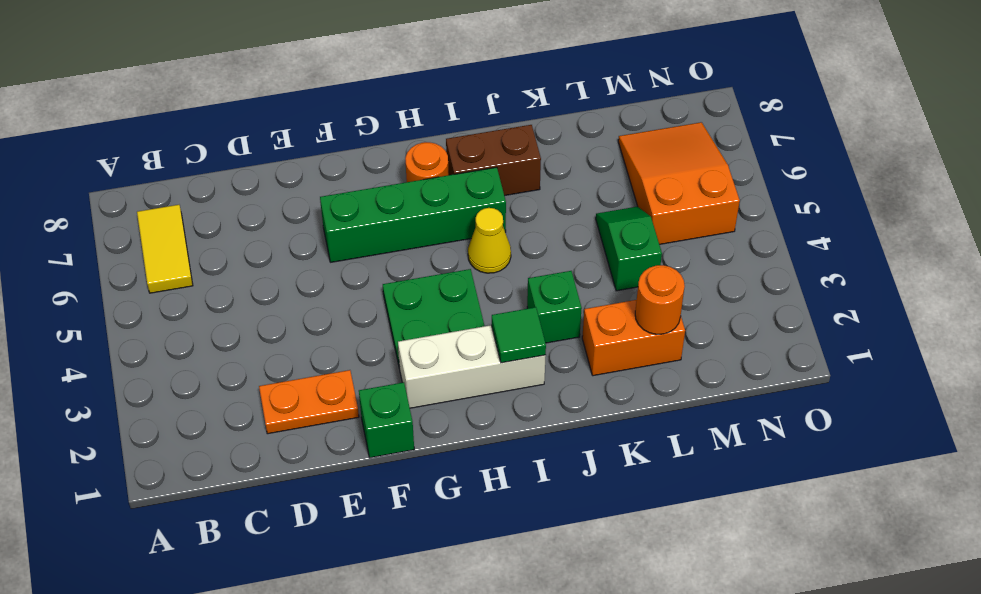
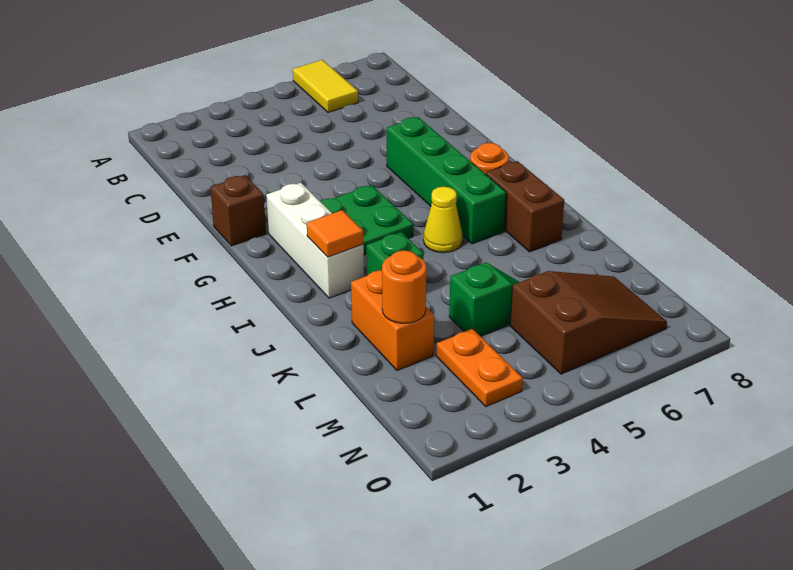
yellow 1x2 tile [137,205,193,293] -> yellow 1x2 tile turned to [293,60,358,113]
orange 1x2 plate [259,370,359,434] -> orange 1x2 plate moved to [436,329,523,407]
green 1x1 brick [359,382,414,458] -> brown 1x1 brick [210,175,266,246]
green 1x1 tile [492,307,546,363] -> orange 1x1 tile [307,210,363,257]
orange 2x3 slope [618,122,740,244] -> brown 2x3 slope [510,271,667,374]

